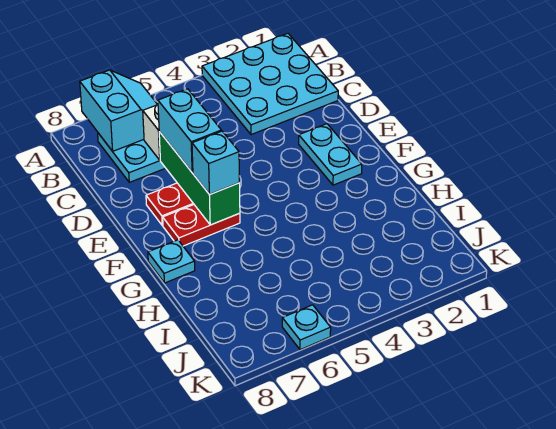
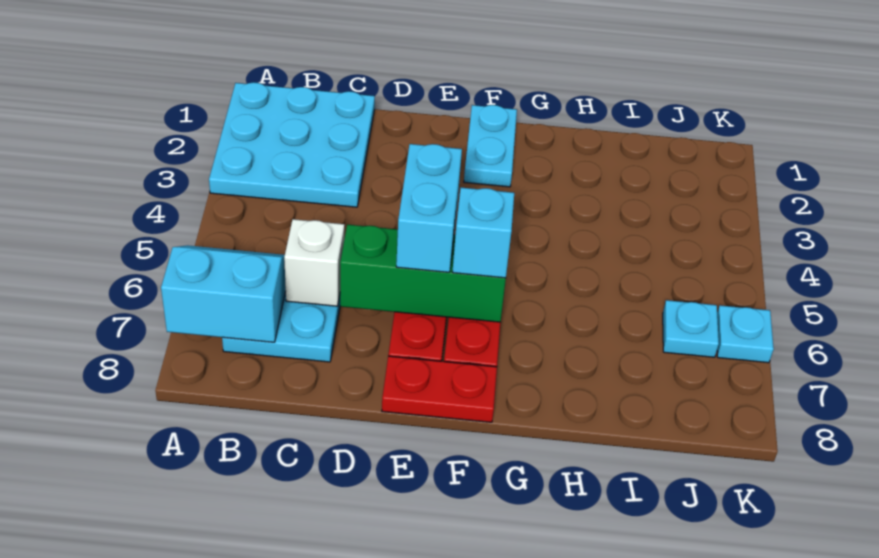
cyan 1x2 brick [158,89,221,173] -> cyan 1x2 brick turned to [396,144,462,272]
cyan 1x2 plate [299,124,362,185] -> cyan 1x2 plate turned to [464,105,517,187]
none -> red 1x2 plate [382,356,497,422]
cyan 1x1 plate [148,240,195,283] -> cyan 1x1 plate moved to [663,300,719,357]

